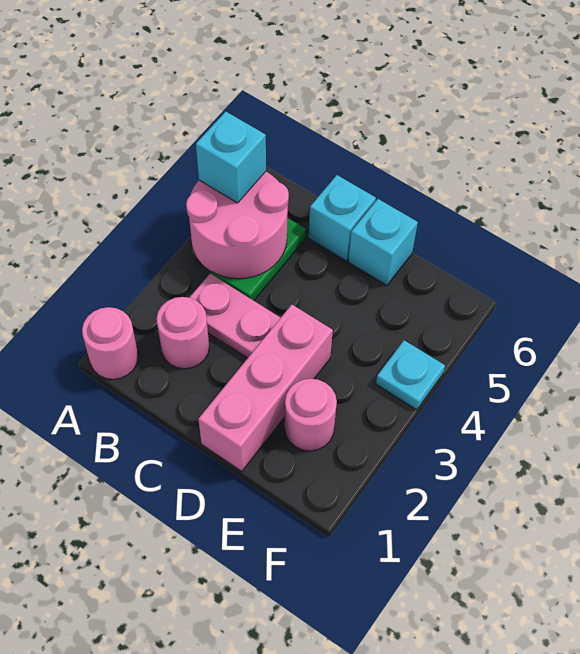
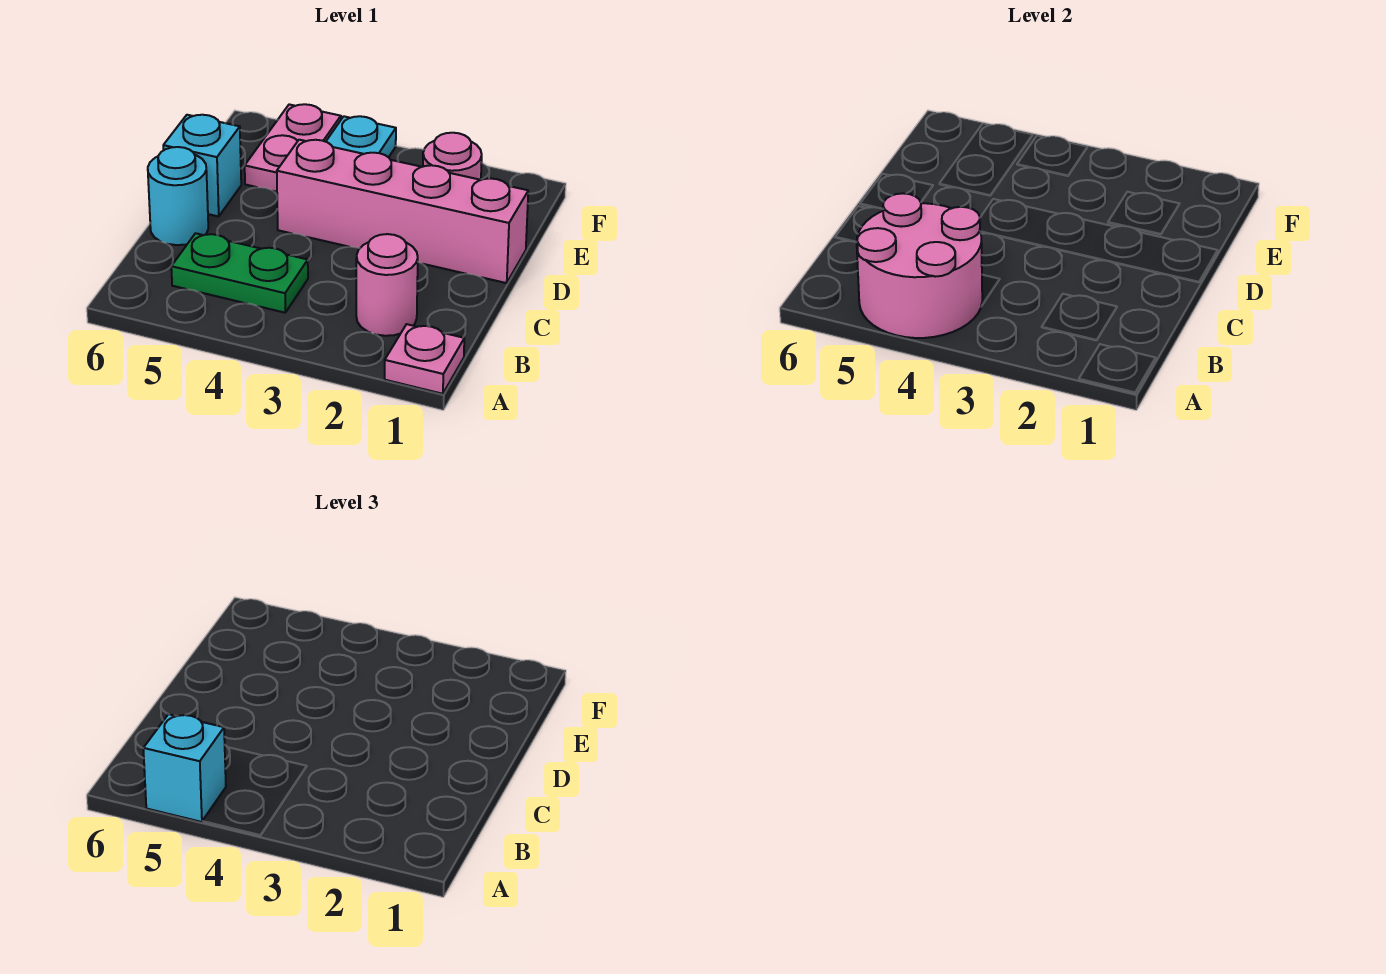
pink 1x1 round brick [82,307,138,379] -> pink 1x1 plate [385,324,464,394]
pink 1x2 plate [189,274,280,358] -> pink 1x2 plate moved to [245,104,341,192]
cyan 1x1 brick [309,175,376,261] -> cyan 1x1 round brick [148,147,208,245]
pink 1x3 brick [198,305,333,471] -> pink 1x4 brick [277,140,528,283]

